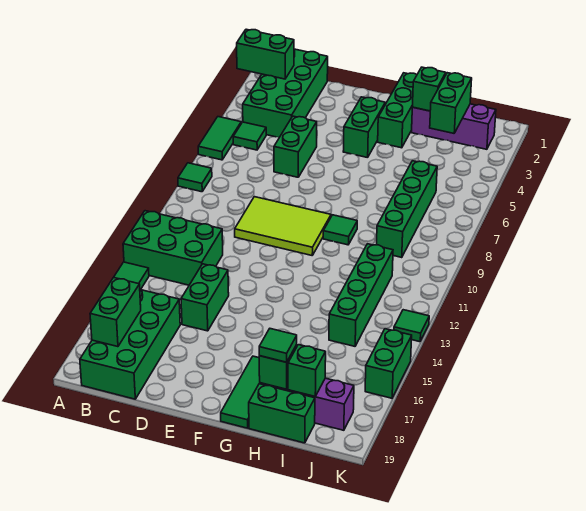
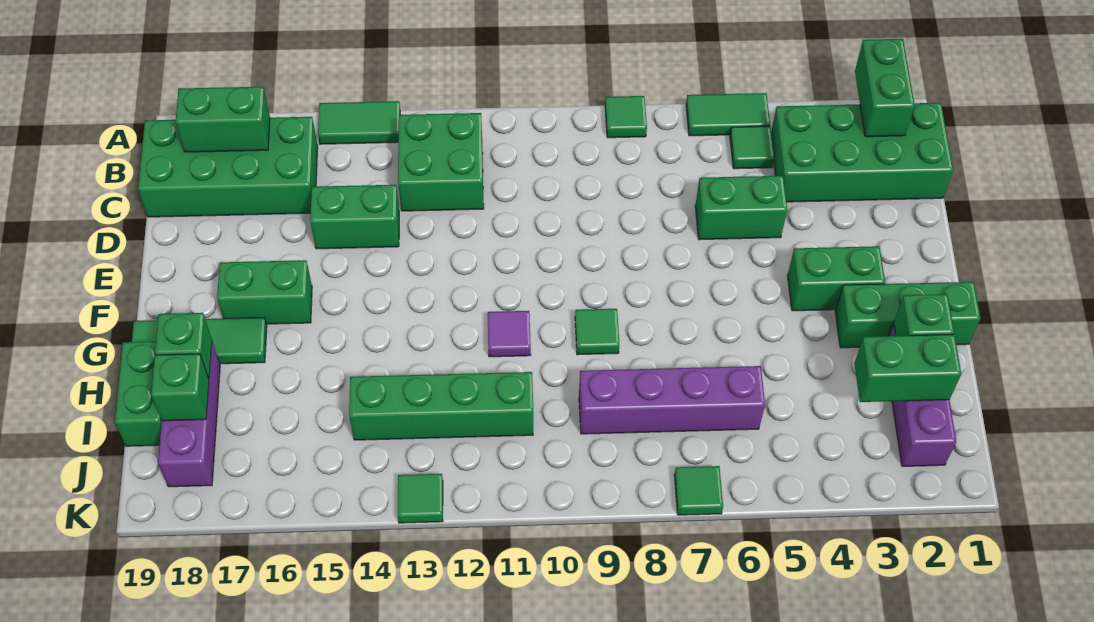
green 2x3 brick [123,211,223,285] -> green 2x2 brick [398,113,484,211]
lime 2x3 tile [235,197,331,255] -> none
none -> purple 1x1 tile [488,311,531,357]
green 1x1 tile [259,329,297,362] -> green 1x1 tile moved to [674,466,723,515]
green 1x4 brick [377,161,437,257] -> purple 1x4 brick [579,366,765,434]
green 1x2 brick [365,329,412,398] -> green 1x2 brick moved to [217,260,312,324]

